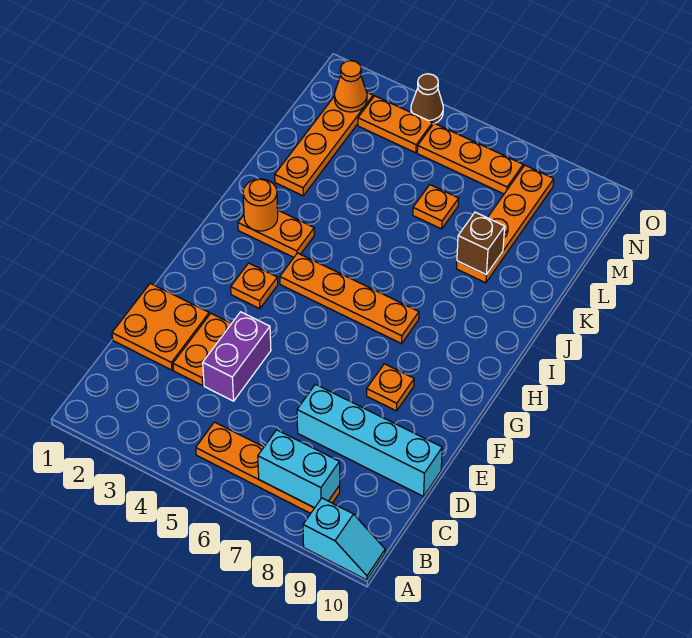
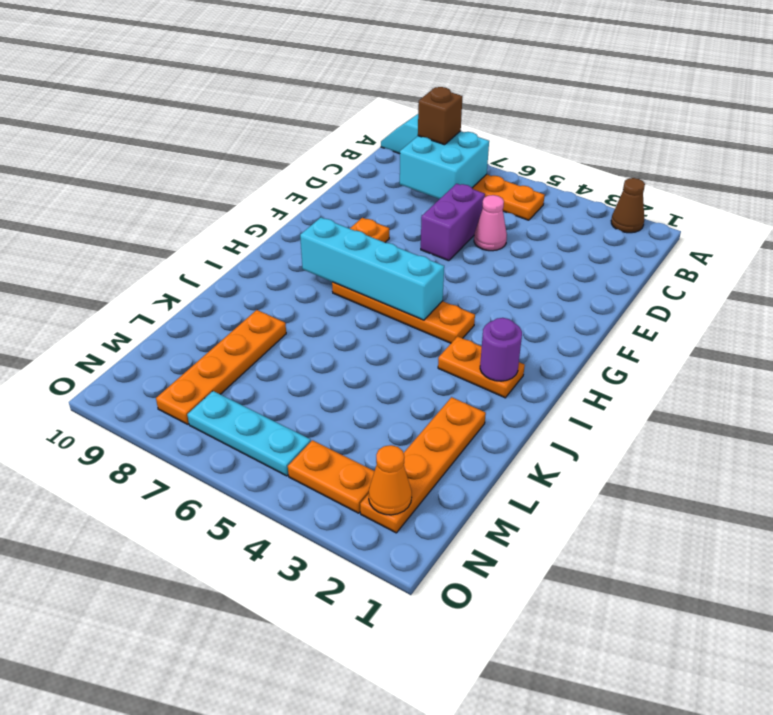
cyan 1x2 brick [258,430,340,508] -> cyan 2x2 brick [400,131,489,199]
orange 2x2 plate [112,283,209,370] -> none
orange 1x2 plate [173,313,232,385] -> none
purple 1x2 brick [203,312,271,401] -> purple 1x2 brick moved to [421,184,485,261]
none -> pink 1x1 cone [474,195,507,251]
cyan 1x4 brick [297,384,442,496] -> cyan 1x4 brick moved to [300,218,444,320]
orange 1x1 plate [231,263,278,309] -> none
orange 1x1 round brick [243,179,278,231] -> purple 1x1 round brick [480,318,522,381]
brown 1x1 brick [457,212,505,275] -> brown 1x1 brick moved to [418,87,463,145]
orange 1x1 plate [413,185,459,229] -> none
orange 1x3 plate [417,123,523,194] -> cyan 1x3 plate [187,391,311,476]
brown 1x1 cone [411,74,443,124] -> brown 1x1 cone moved to [611,178,645,233]

